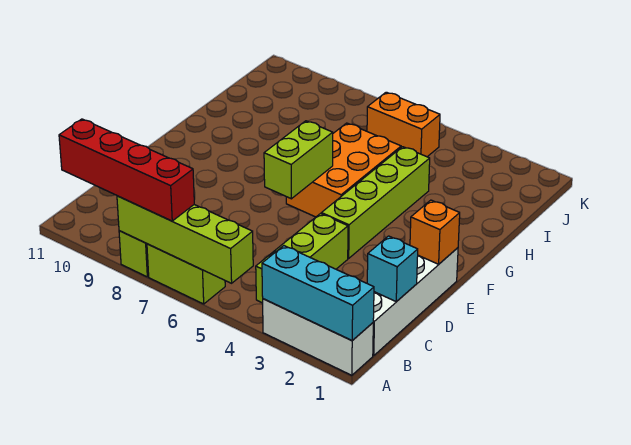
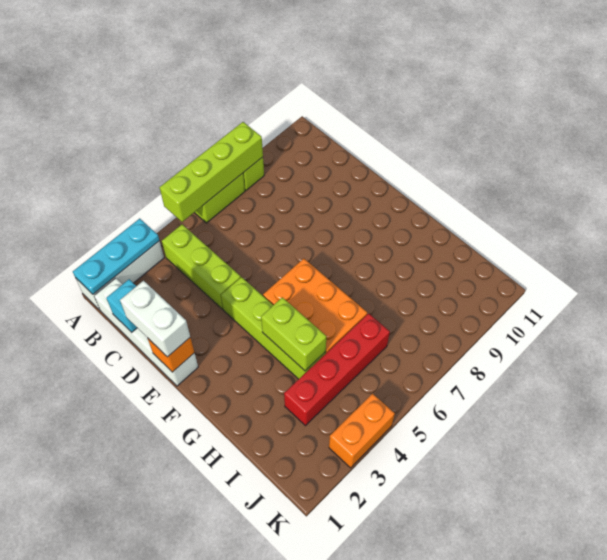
cyan 1x3 brick [262,246,374,340] -> cyan 1x3 plate [73,219,160,294]
red 1x4 brick [59,119,194,221] -> red 1x4 brick moved to [284,313,390,426]
none -> white 1x2 brick [120,281,190,357]
lime 1x2 brick [264,121,333,199] -> lime 1x2 brick moved to [261,297,326,371]
orange 1x2 brick [367,92,440,157] -> orange 1x2 brick moved to [329,393,395,468]

